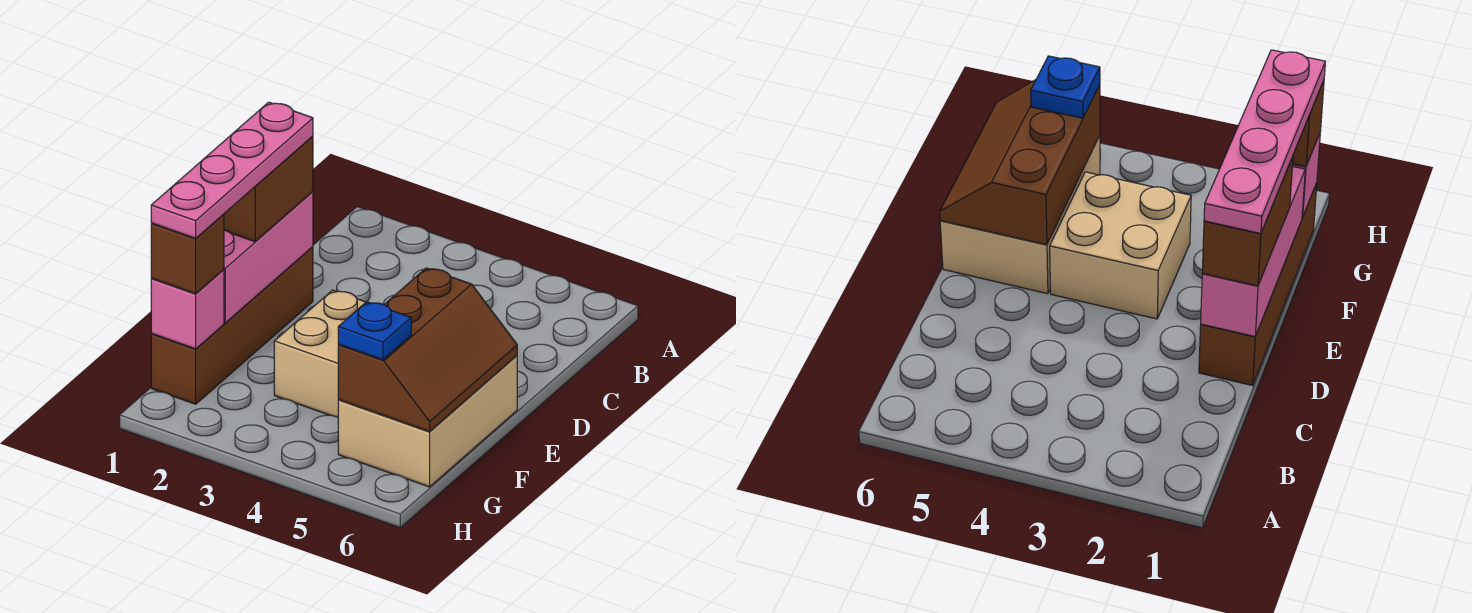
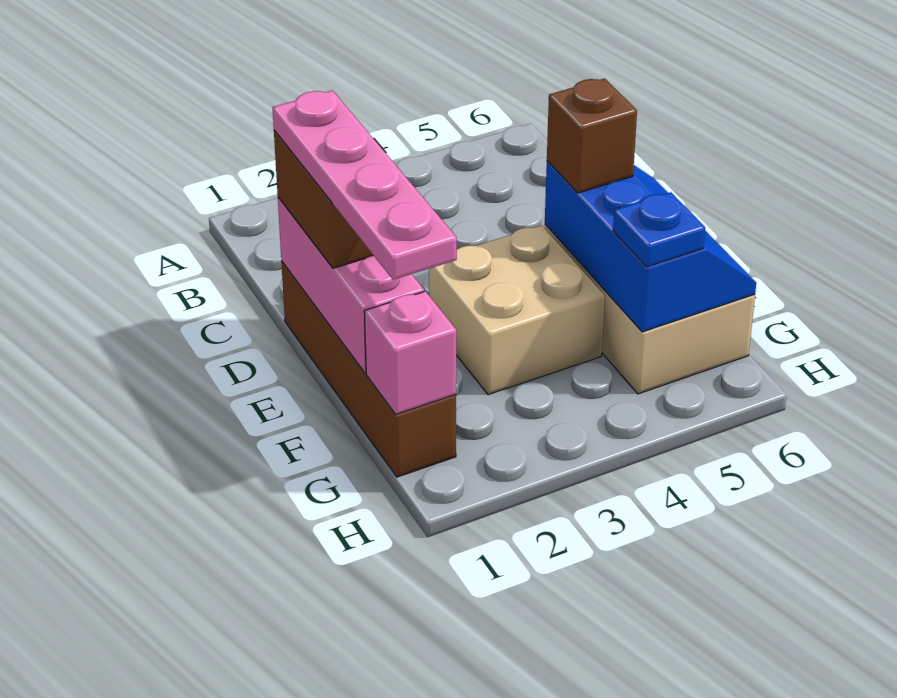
brown 2x3 slope [338,268,517,432] -> blue 2x3 slope [545,161,756,332]
brown 1x1 brick [151,214,224,294] -> brown 1x1 brick moved to [547,78,637,193]

